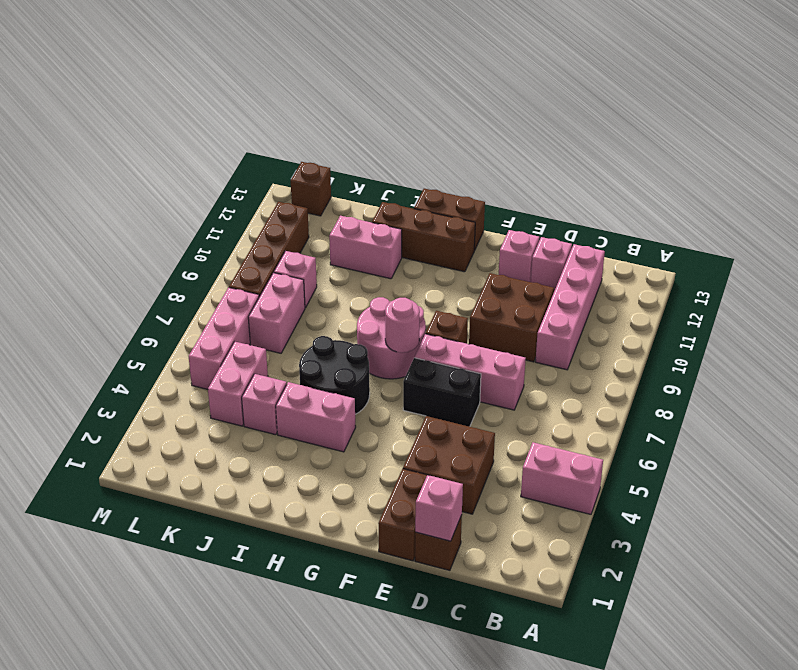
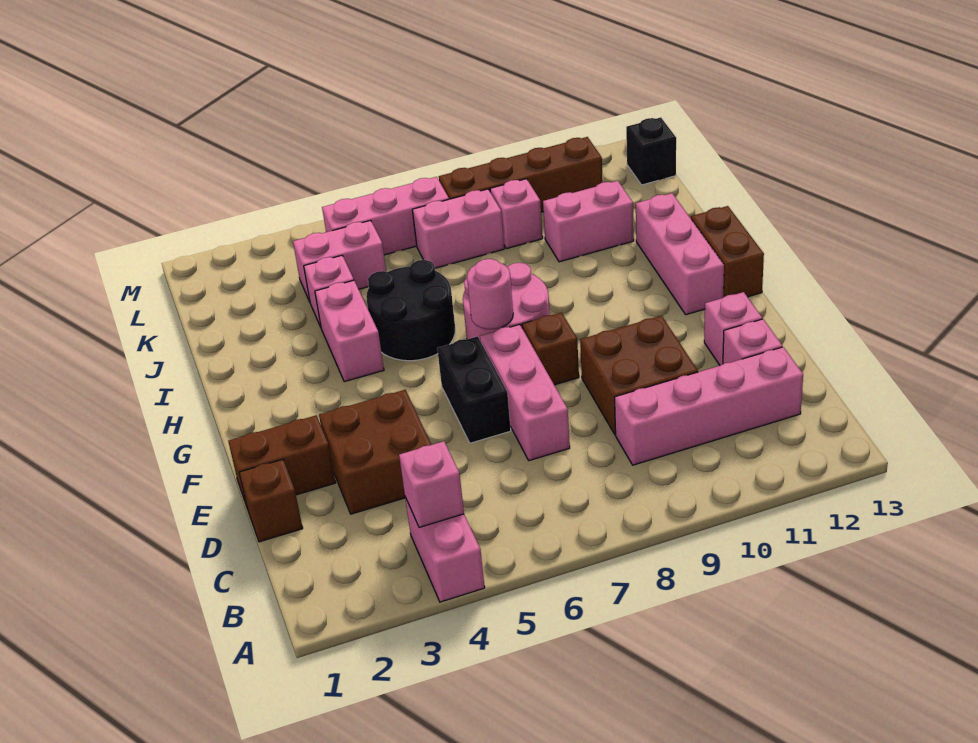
pink 1x1 brick [415,475,463,541] -> pink 1x1 brick moved to [399,441,464,527]
brown 1x3 brick [372,202,475,272] -> pink 1x3 brick [636,193,724,315]
pink 1x2 brick [329,216,402,279] -> pink 1x2 brick turned to [543,181,634,262]
brown 1x1 brick [291,162,331,216] -> black 1x1 brick [626,117,676,185]

